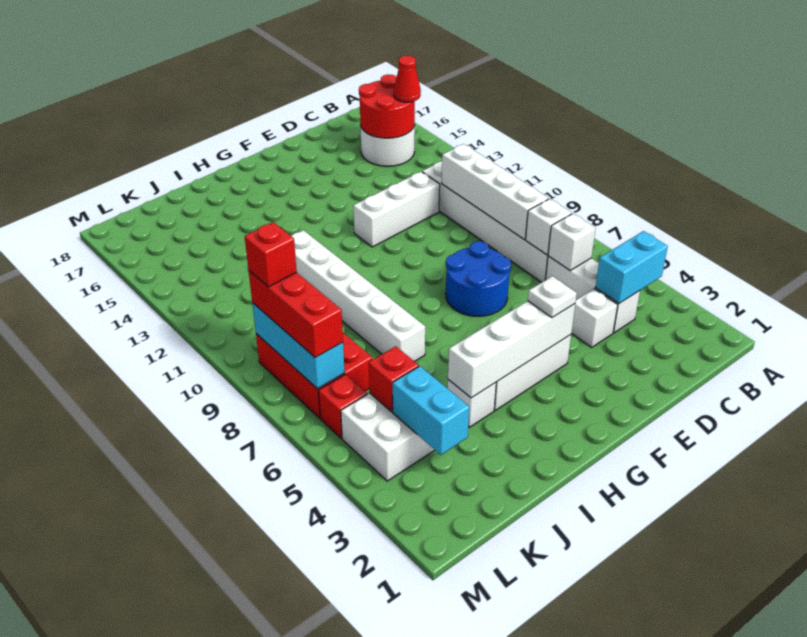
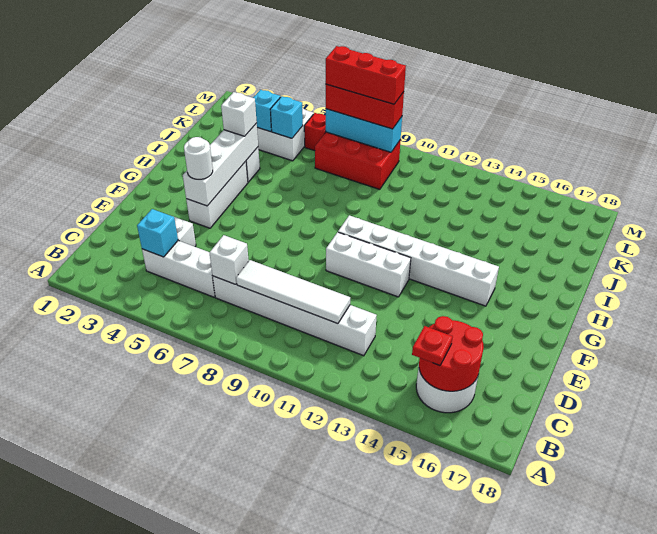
cyan 1x2 brick [595,231,668,303] -> cyan 1x1 brick [137,209,178,257]
red 1x1 cone [394,56,421,102] -> red 1x1 plate [412,326,453,366]
white 1x1 brick [548,214,596,270] -> white 1x1 brick moved to [221,92,257,136]
white 1x4 brick [442,144,549,239] -> white 1x4 tile [236,260,350,324]
white 1x3 brick [353,172,440,247] -> white 1x3 brick turned to [326,232,411,297]
blue 2x2 round brick [446,241,511,316] -> none
white 1x1 plate [528,276,577,318] -> white 1x1 round brick [184,137,213,179]
white 1x6 brick [292,230,425,362] -> white 1x6 brick moved to [338,215,499,306]
cyan 1x2 brick [393,366,469,455] -> cyan 1x1 brick [253,90,281,132]
red 1x1 brick [369,346,419,412] -> cyan 1x1 brick [270,96,303,138]
red 1x1 brick [245,222,297,287] -> red 1x3 brick [326,46,406,104]

